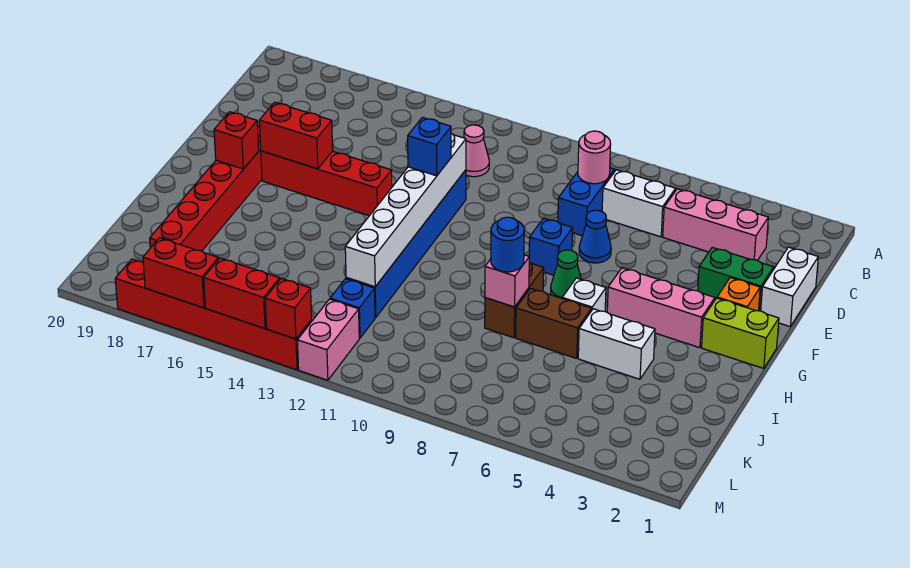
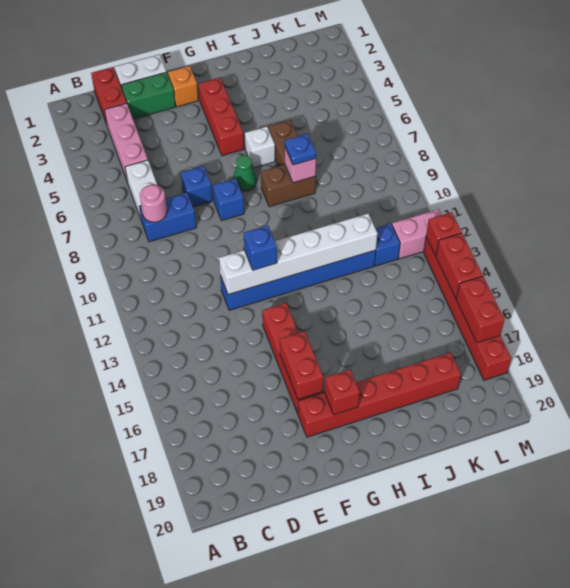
none -> red 1x2 brick [91,67,127,124]
pink 1x1 cone [464,125,489,177] -> none
green 1x2 brick [698,247,774,311] -> green 1x2 brick turned to [121,72,175,119]
blue 1x1 cone [579,210,611,263] -> blue 1x1 brick [181,166,212,207]
lime 1x2 brick [702,298,779,368] -> none
pink 1x3 brick [607,268,715,348] -> red 1x3 brick [198,78,244,156]
white 1x2 brick [578,309,655,379] -> none
blue 1x1 round brick [491,217,524,272] -> blue 1x1 plate [285,134,316,165]

